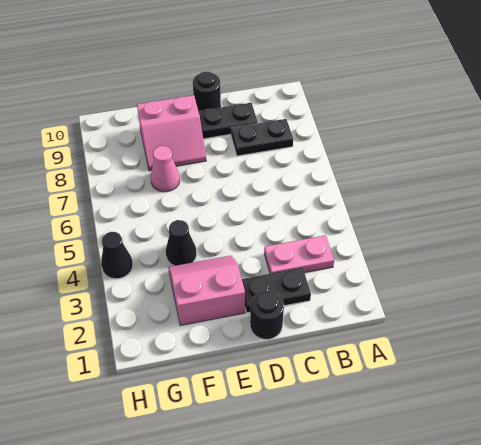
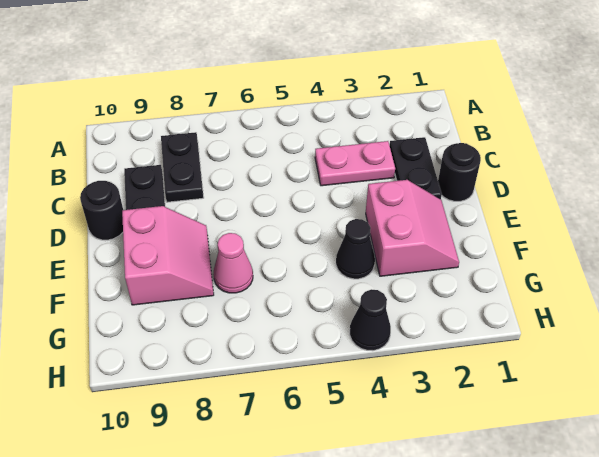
pink 1x2 plate [264,235,334,274] -> pink 1x2 plate turned to [315,141,395,186]
pink 2x2 slope [169,256,245,326] -> pink 2x2 slope turned to [366,180,459,276]

